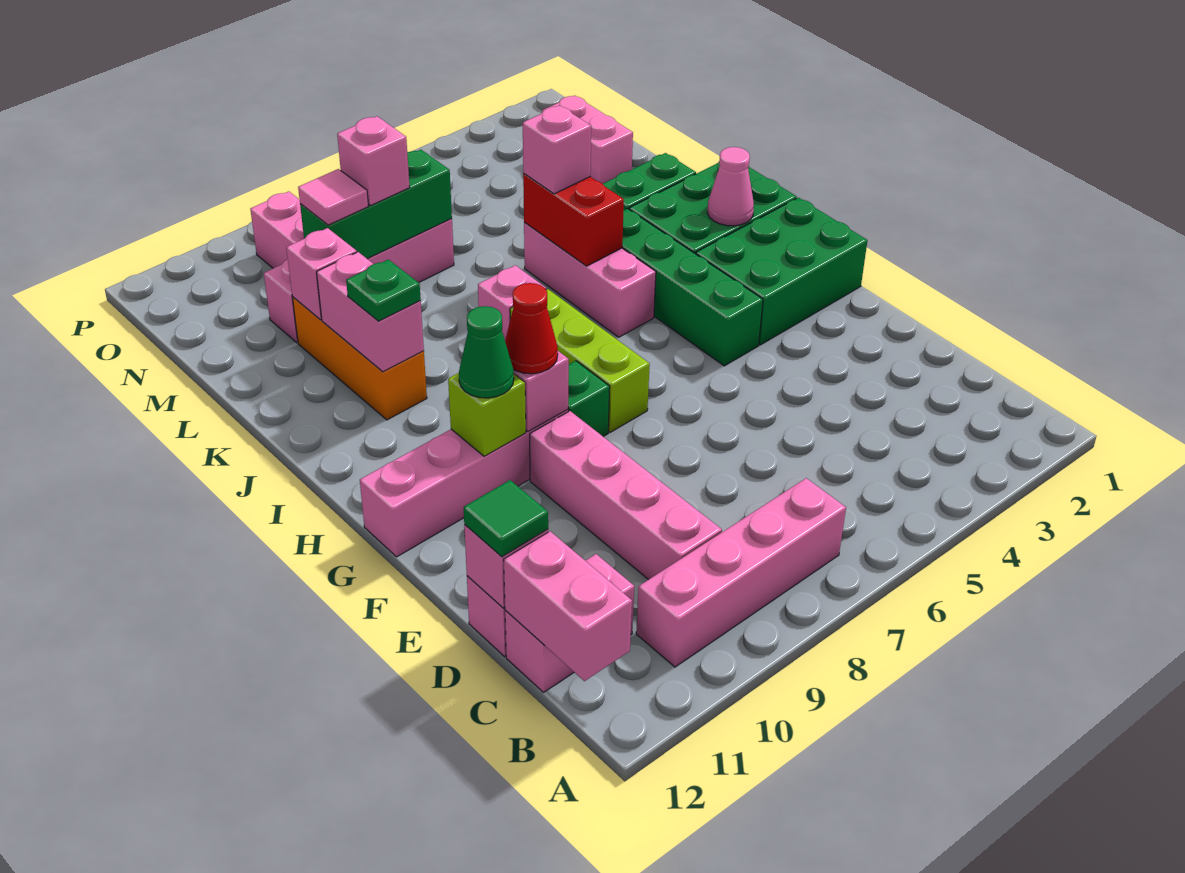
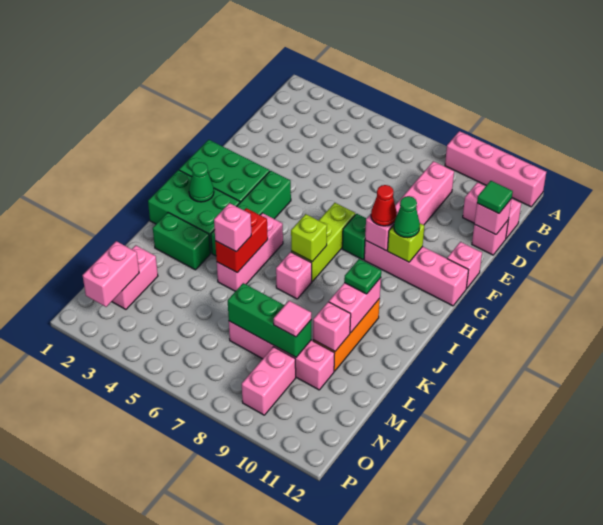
pink 1x4 brick [636,478,846,667] -> pink 1x4 brick moved to [445,131,546,207]
pink 1x2 brick [504,531,632,681] -> pink 1x2 brick moved to [83,241,139,307]
pink 1x1 cone [707,147,754,226] -> green 1x1 cone [189,162,214,202]
none -> lime 1x1 brick [291,214,327,262]
pink 1x1 brick [337,116,410,206] -> pink 1x1 brick moved to [447,242,482,289]

